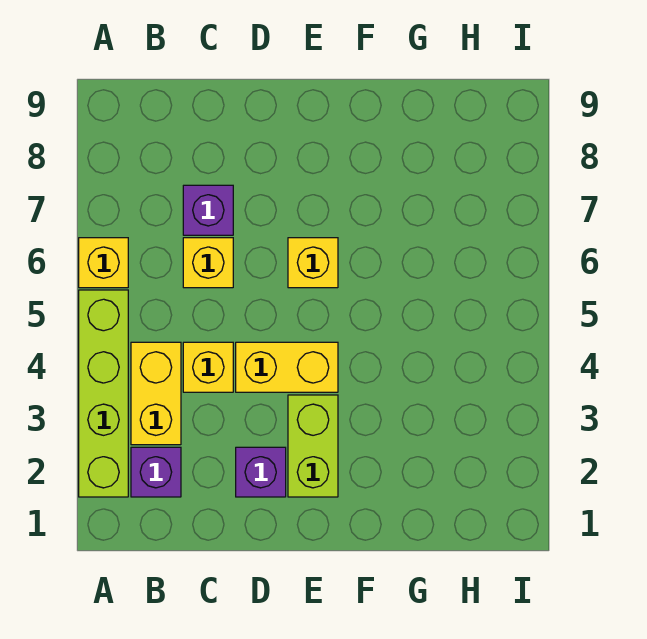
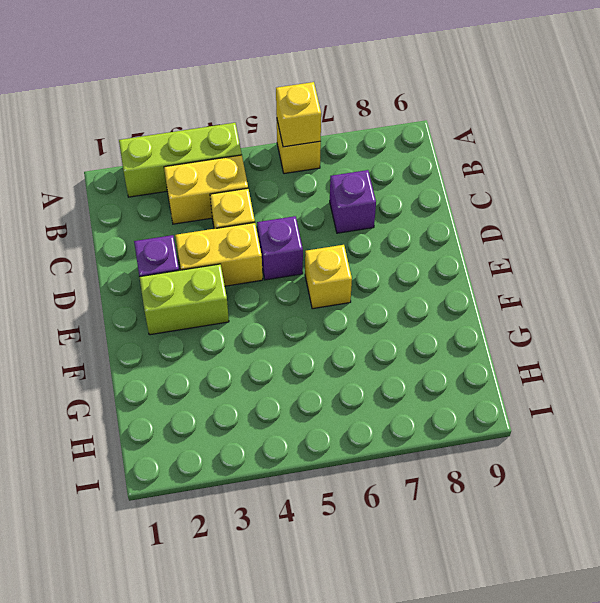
lime 1x4 brick [79,290,128,497] -> lime 1x3 brick [119,123,242,197]
purple 1x1 brick [131,447,181,497] -> purple 1x1 brick moved to [257,216,303,280]
yellow 1x1 brick [183,238,233,288] -> yellow 1x1 brick moved to [276,82,321,147]
yellow 1x2 brick [236,342,338,392] -> yellow 1x2 brick turned to [175,223,263,286]

